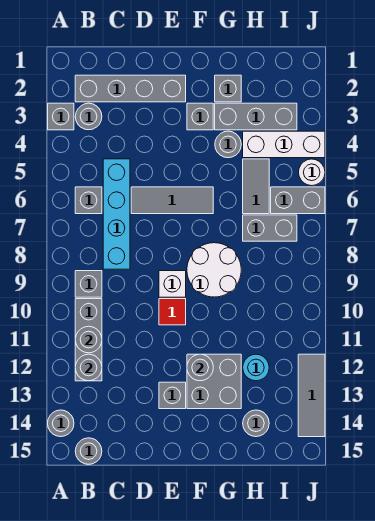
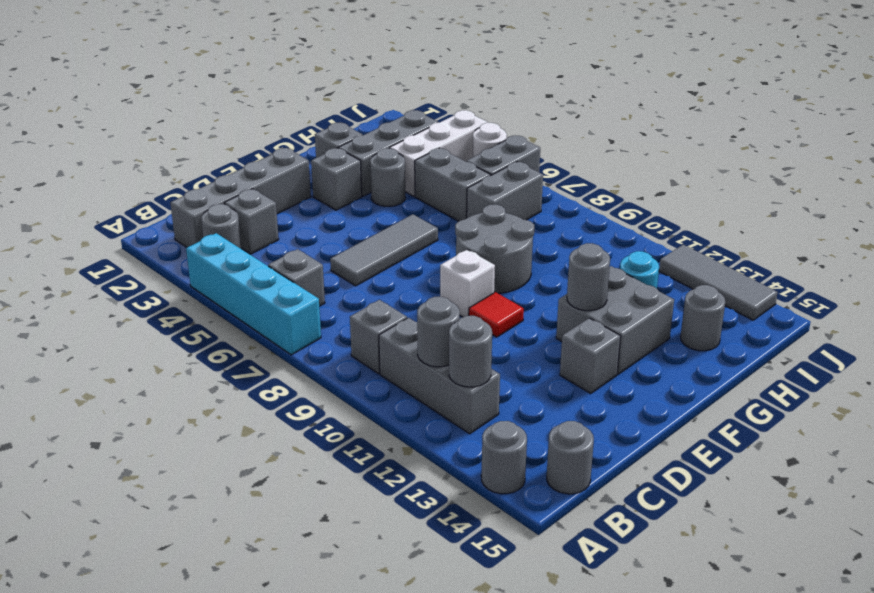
grey 1x1 brick [48,103,74,130] -> grey 1x1 brick moved to [224,189,279,254]
cyan 1x4 brick [103,159,130,269] -> cyan 1x4 brick moved to [186,233,321,355]
white 2x2 round brick [187,243,241,297] -> grey 2x2 round brick [455,205,534,293]
grey 1x2 tile [243,159,269,214] -> grey 1x2 brick [415,148,491,221]

